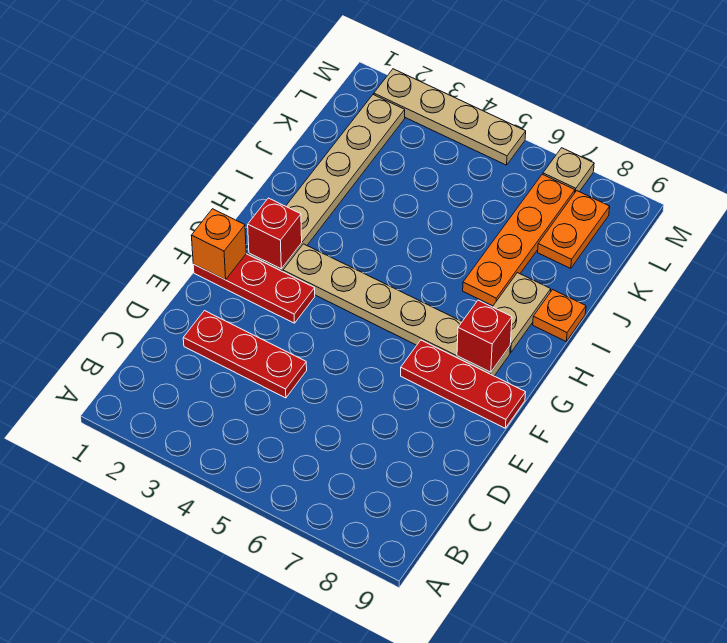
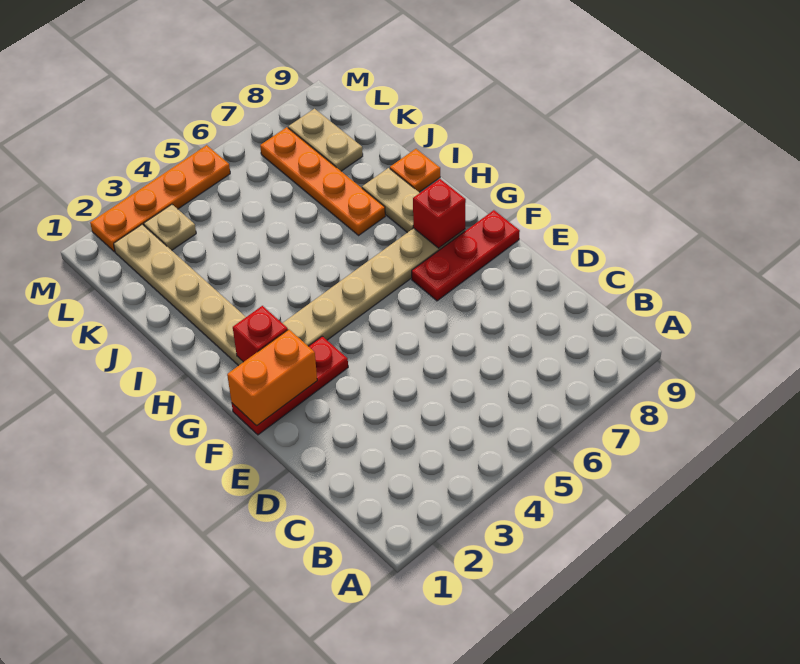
red 1x3 plate [183,311,307,398] -> none
orange 1x1 brick [191,209,246,280] -> orange 1x2 brick [227,329,317,426]
orange 1x2 plate [538,191,610,269] -> tan 1x2 plate [288,109,363,171]
tan 1x4 plate [374,69,526,165] -> orange 1x4 plate [90,145,230,252]
tan 1x1 plate [543,148,594,192] -> tan 1x1 plate moved to [144,205,196,250]

